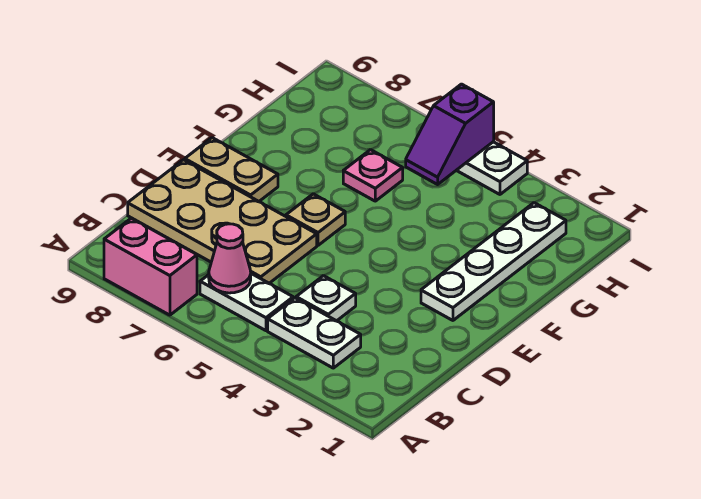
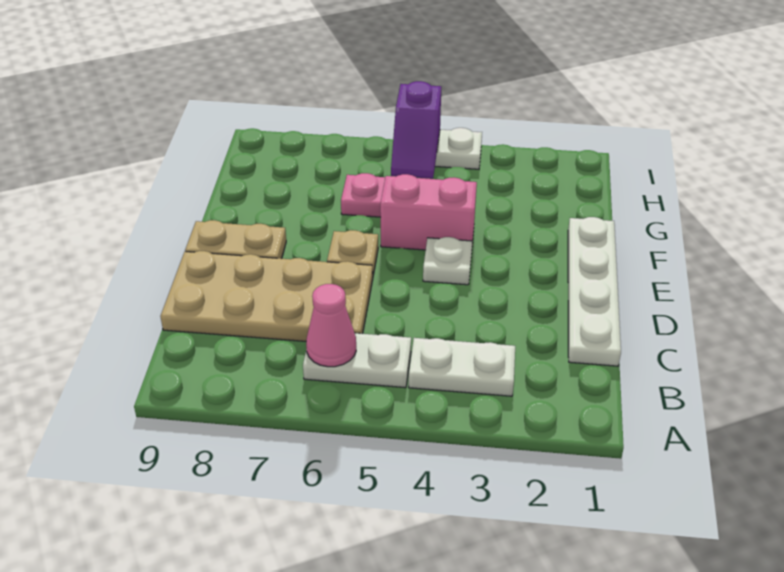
pink 1x2 brick [104,218,197,315] -> pink 1x2 brick moved to [380,174,477,250]
white 1x1 plate [296,276,356,321] -> white 1x1 plate moved to [423,237,472,285]
white 1x4 plate [421,203,566,320] -> white 1x4 plate moved to [568,217,621,366]

